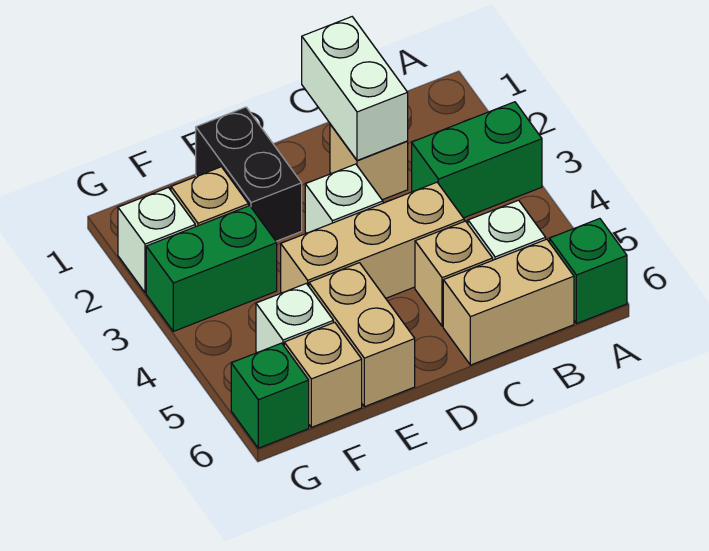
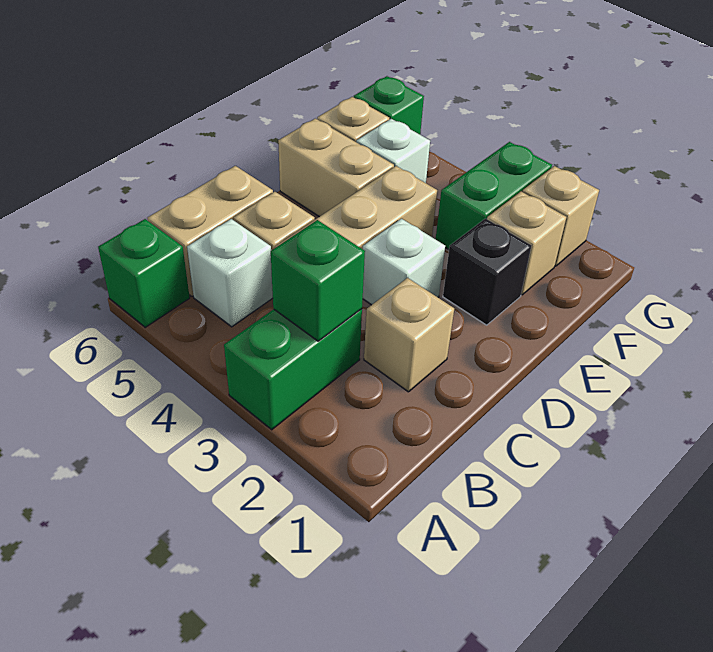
none -> green 1x1 brick [271,220,365,341]
white 1x2 brick [302,17,408,160] -> none
black 1x2 brick [196,107,302,241] -> black 1x1 brick [443,218,531,325]
white 1x1 brick [118,188,195,293] -> tan 1x1 brick [522,166,599,266]

